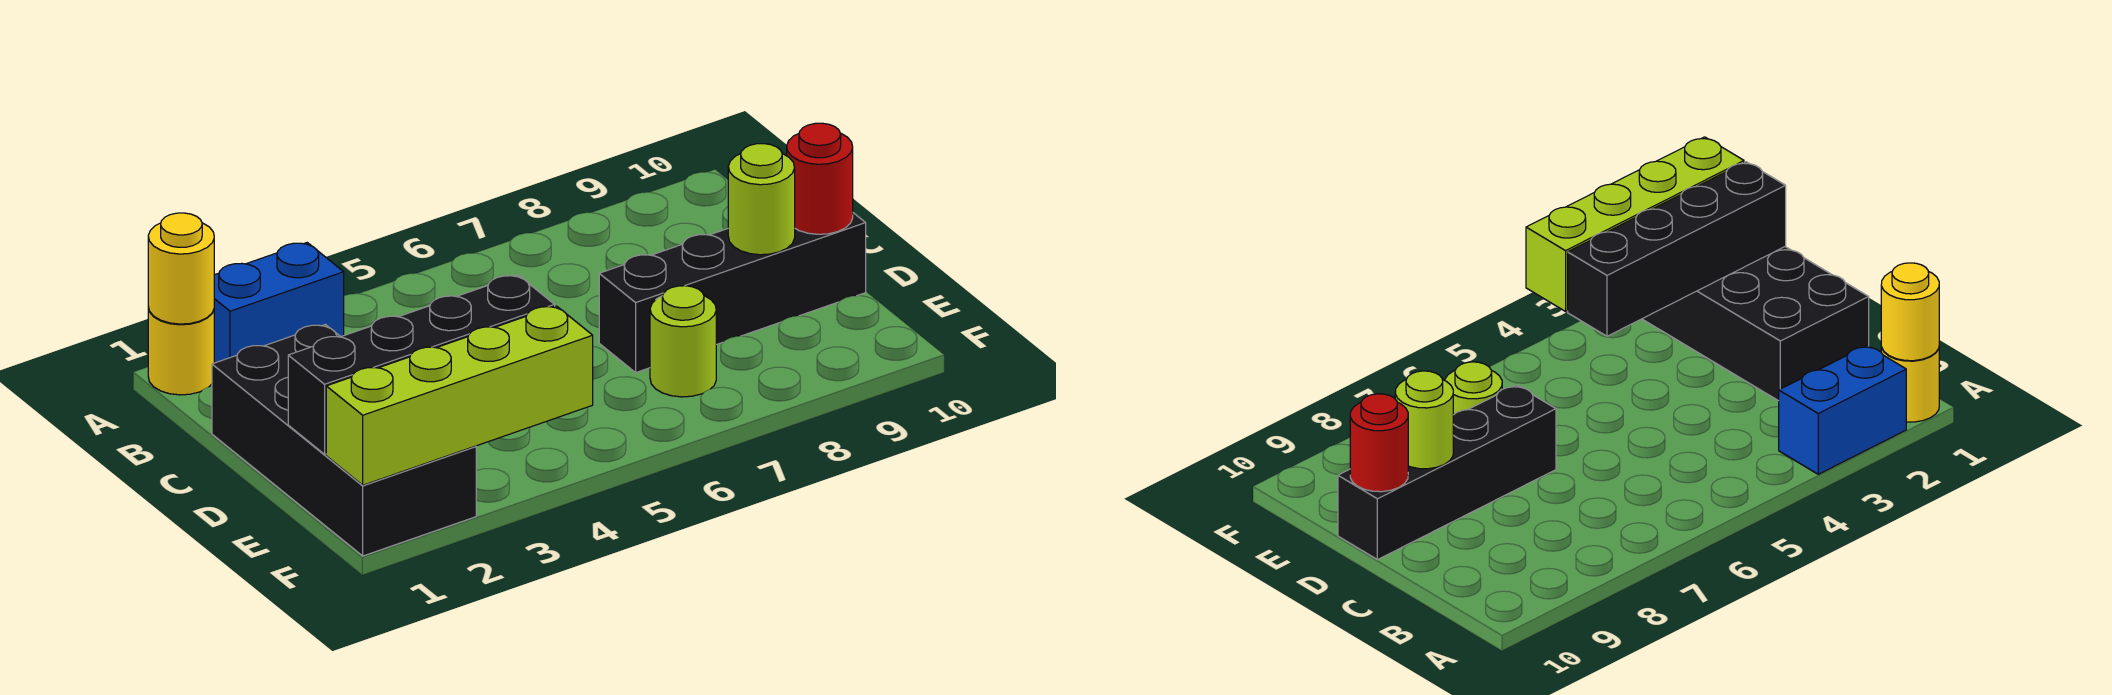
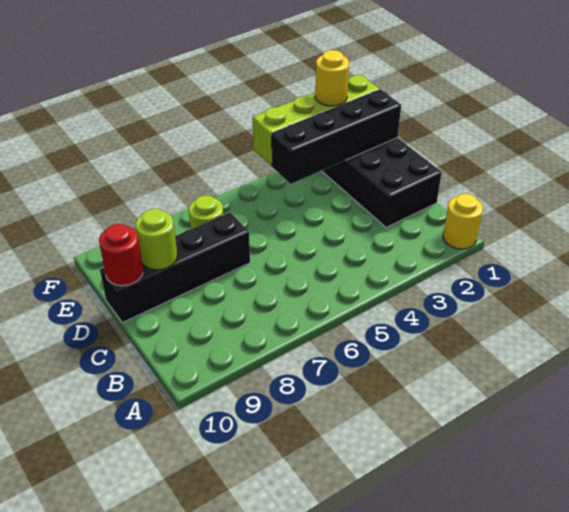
yellow 1x1 round brick [148,213,214,324] -> yellow 1x1 round brick moved to [315,50,349,106]
blue 1x2 brick [214,243,344,363] -> none

